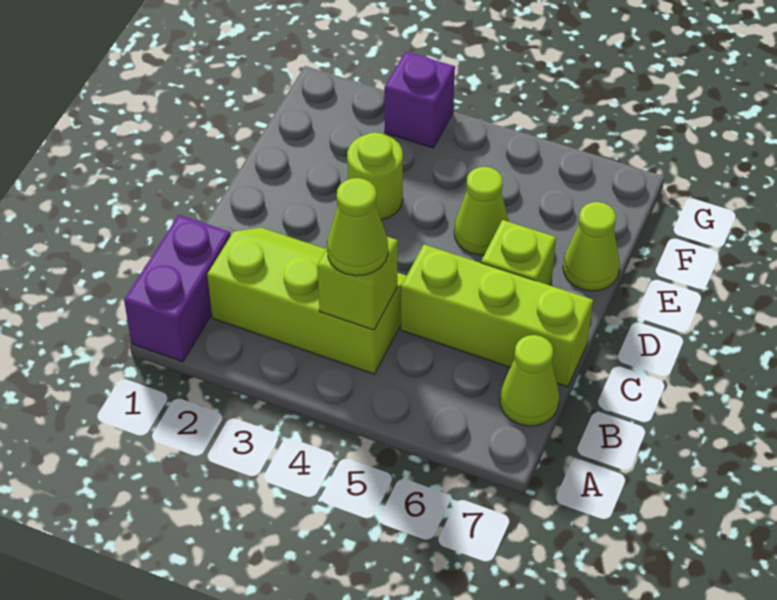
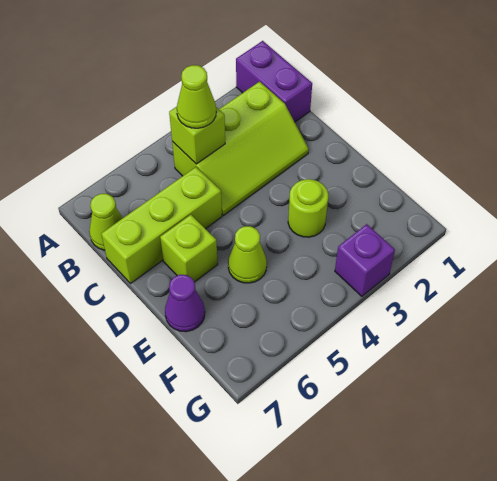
lime 1x1 cone [563,202,620,291] -> purple 1x1 cone [165,275,205,332]

